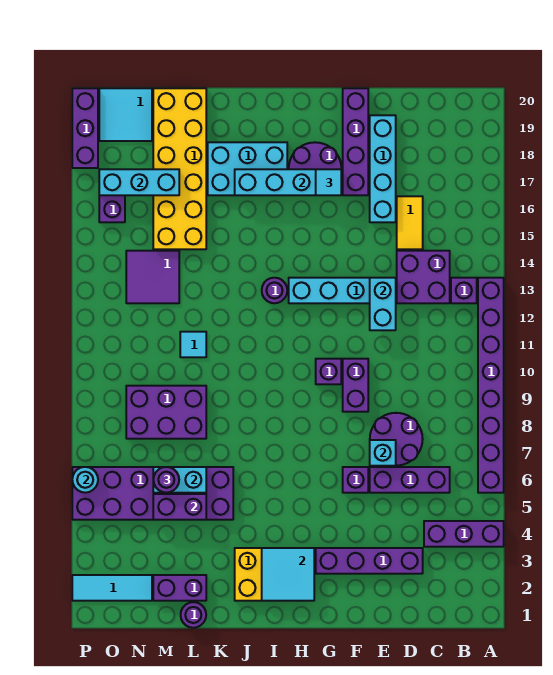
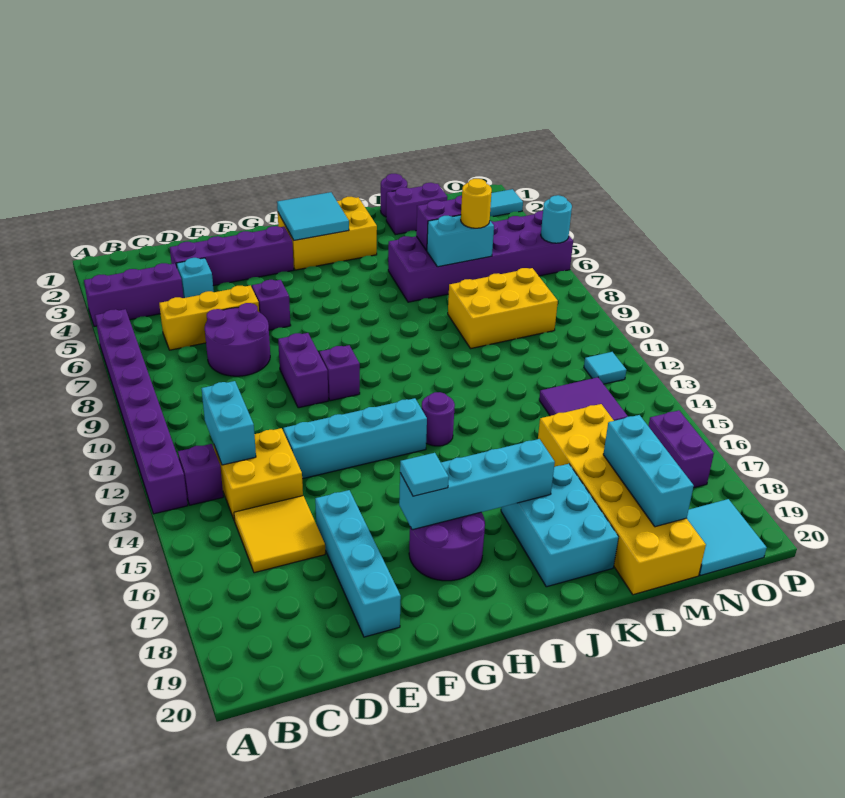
purple 1x3 brick [370,467,450,493] -> yellow 1x3 brick [159,286,259,350]
purple 2x2 brick [397,251,450,303] -> yellow 2x2 brick [214,428,303,521]
yellow 1x2 tile [397,196,423,249] -> yellow 2x2 tile [234,496,325,573]
cyan 1x1 brick [370,440,396,466] -> cyan 1x1 brick moved to [176,258,214,298]
cyan 1x2 brick [370,278,396,330] -> cyan 1x2 brick moved to [201,381,256,465]
purple 1x4 brick [343,88,368,195] -> none
cyan 2x3 brick [208,142,287,195] -> cyan 2x3 brick turned to [501,464,619,587]
purple 2x3 brick [126,386,206,439] -> yellow 2x3 brick [448,268,558,349]
cyan 1x1 tile [180,332,206,357] -> cyan 1x1 tile moved to [584,352,626,384]
purple 1x1 round brick [153,467,179,493] -> yellow 1x1 round brick [461,179,492,228]
cyan 1x3 brick [99,169,179,195] -> cyan 1x3 brick turned to [603,415,694,527]
purple 1x3 brick [72,88,98,168] -> none

